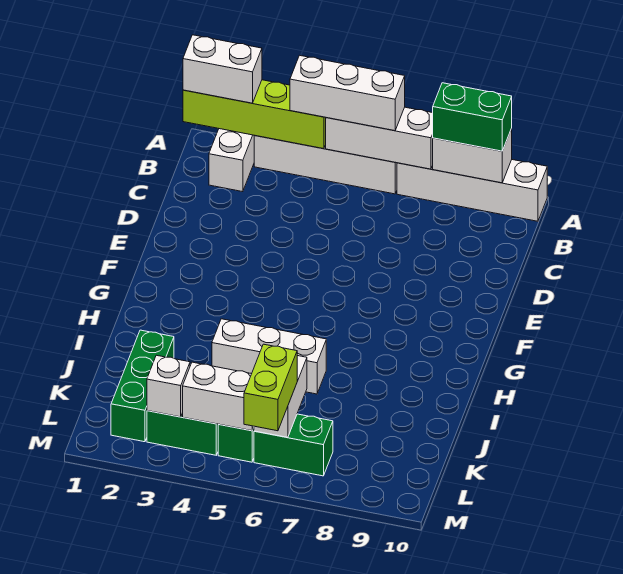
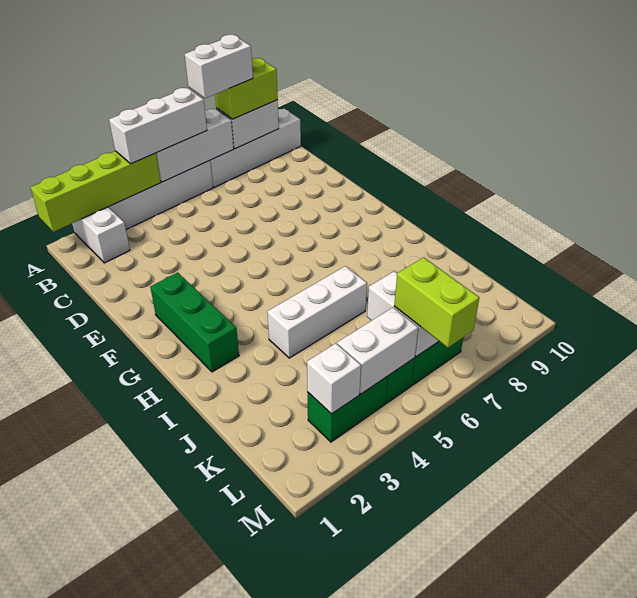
white 1x2 brick [183,35,262,103] -> white 1x2 brick moved to [185,35,253,98]
green 1x2 brick [433,83,512,151] -> lime 1x2 brick [215,58,278,119]
green 1x3 brick [111,330,174,442] -> green 1x3 brick moved to [150,272,239,372]

